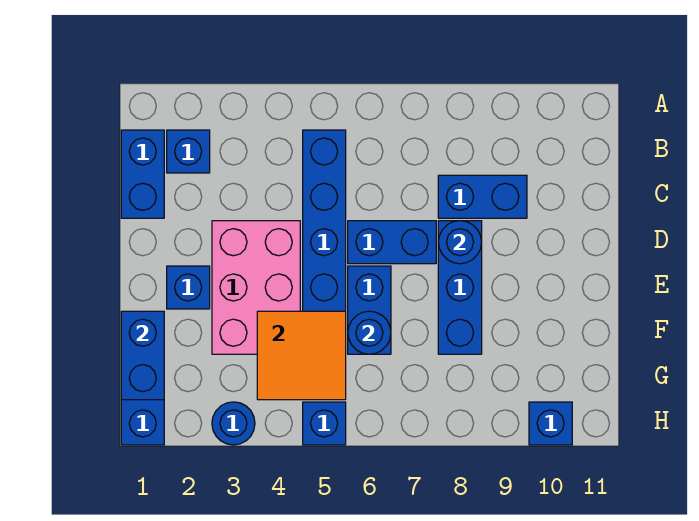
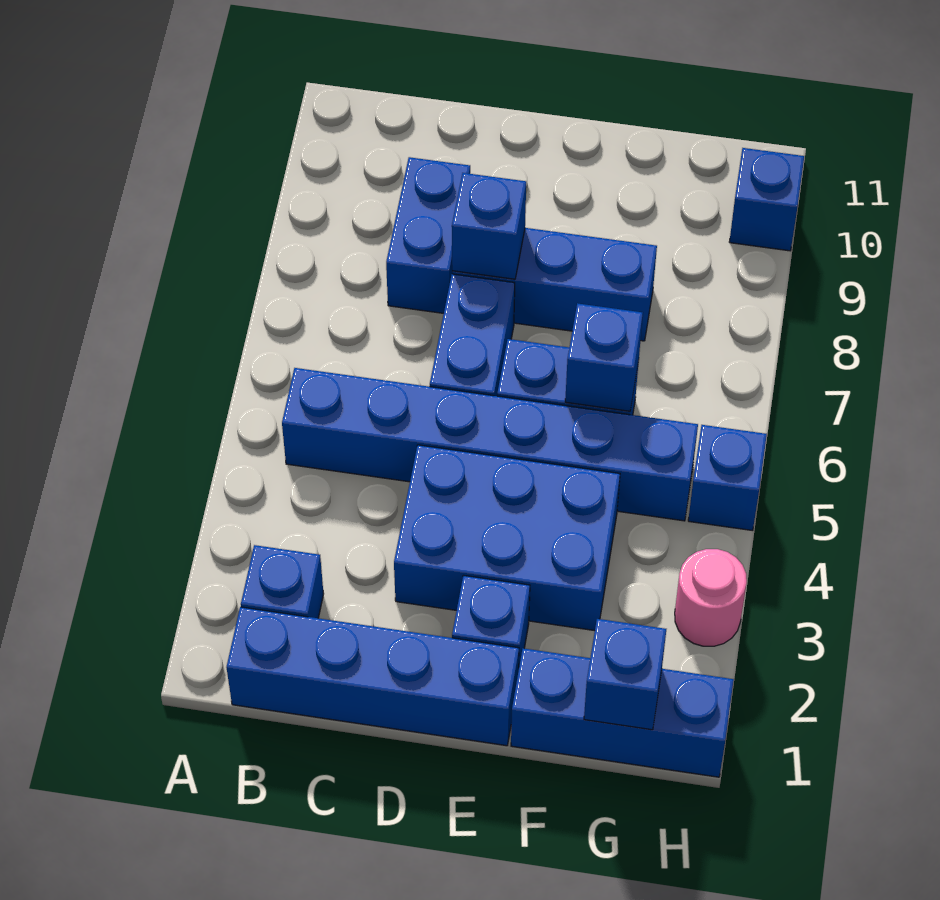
blue 1x2 brick [121,130,164,218] -> blue 1x4 brick [226,607,519,746]
pink 2x3 brick [212,221,300,354] -> blue 2x3 brick [394,445,620,631]
blue 1x1 round brick [438,221,482,264] -> blue 1x1 brick [452,173,526,279]
blue 1x2 brick [121,311,164,400] -> blue 1x1 brick [584,619,666,730]
orange 2x2 tile [257,311,346,400] -> none
blue 1x1 round brick [348,311,391,354] -> blue 1x1 brick [565,303,643,411]
blue 1x1 round brick [212,402,255,445] -> pink 1x1 round brick [675,549,747,646]

